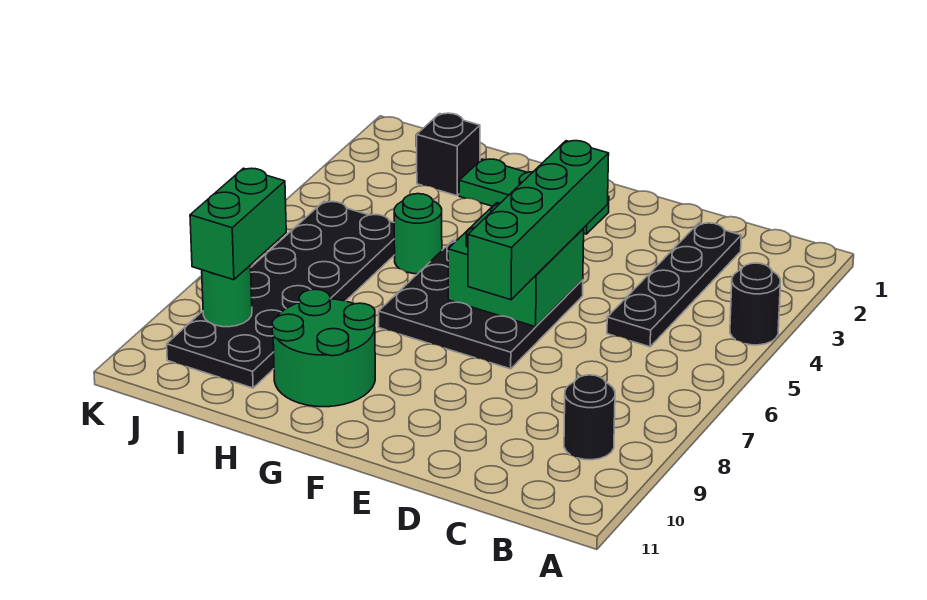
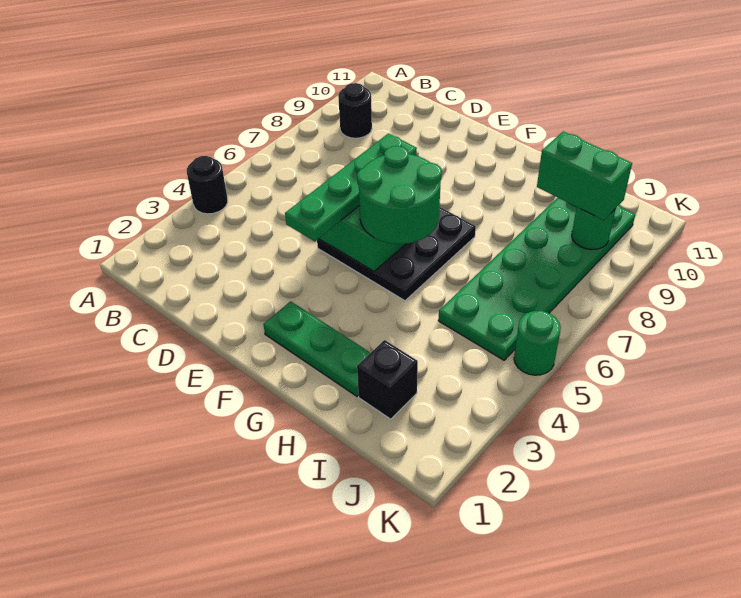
black 1x4 plate [607,223,741,347] -> none
green 1x4 brick [468,141,609,300] -> green 1x4 plate [285,133,417,241]
green 2x2 round brick [272,289,375,407] -> green 2x2 round brick moved to [357,146,442,244]
green 1x1 round brick [394,194,442,274] -> green 1x1 round brick moved to [514,311,561,375]
black 2x6 plate [167,202,395,388] -> green 2x6 plate [438,198,635,360]
green 1x2 brick [190,168,286,280] -> green 1x2 brick turned to [537,131,632,220]

